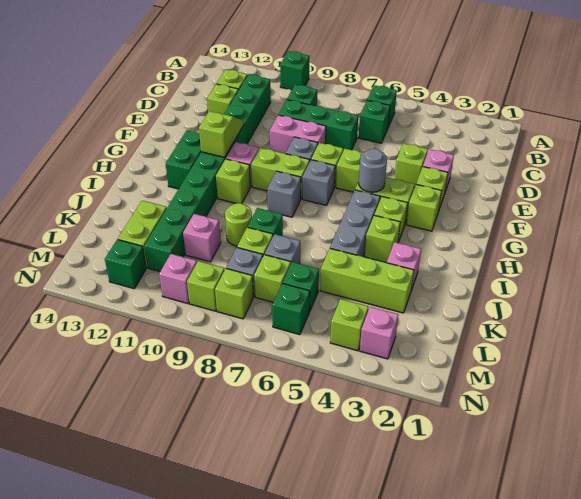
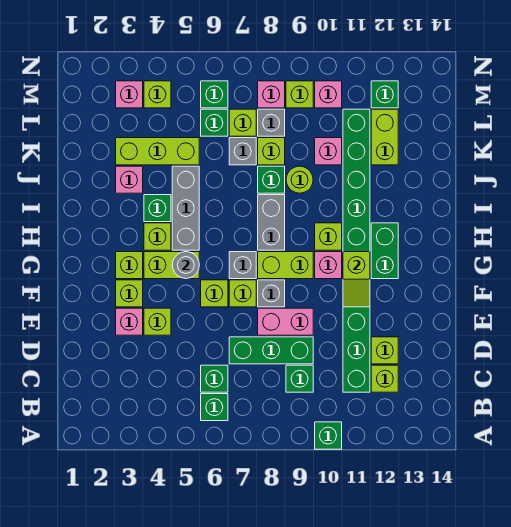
grey 1x1 brick [267,171,301,217] -> grey 1x2 brick [258,195,285,250]
lime 1x1 brick [365,215,400,263] -> green 1x1 brick [144,195,171,222]
lime 1x1 brick [215,269,253,319] -> pink 1x1 brick [258,81,285,108]

